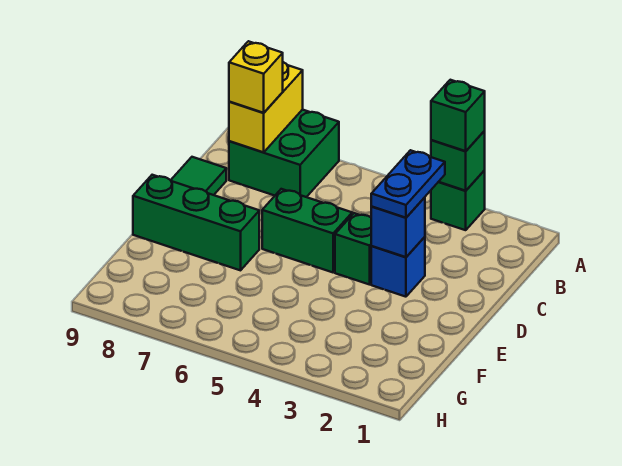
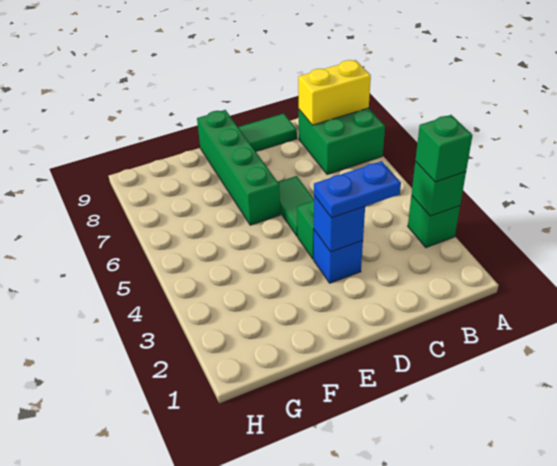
yellow 1x1 brick [229,41,283,113] -> none
green 1x2 brick [262,189,352,272] -> green 1x2 tile [278,176,314,236]
green 1x3 brick [133,175,259,270] -> green 1x4 brick [197,110,280,225]

